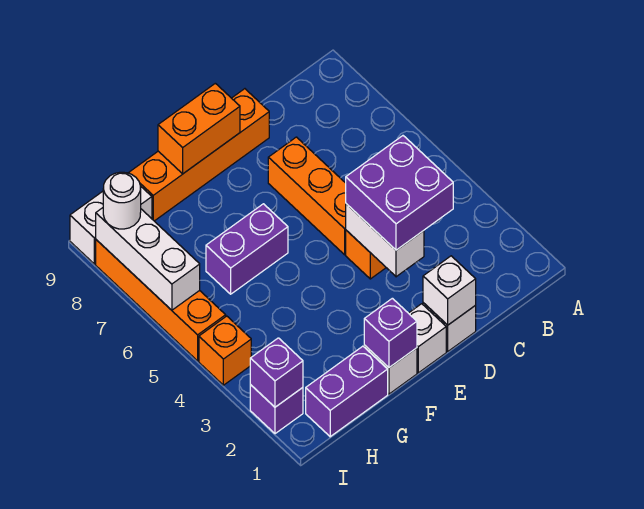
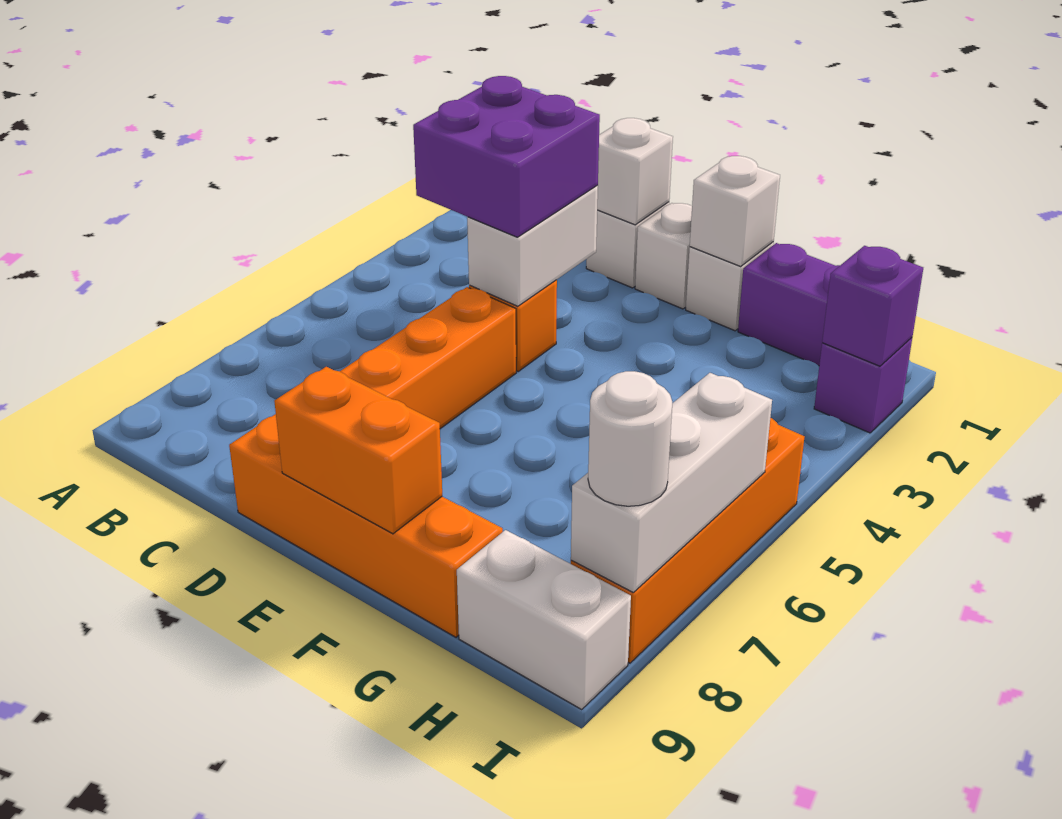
purple 1x1 brick [364,298,417,368] -> white 1x1 brick [690,156,780,266]
purple 1x2 brick [206,204,288,294] -> none
orange 1x1 brick [199,316,251,385] -> none

